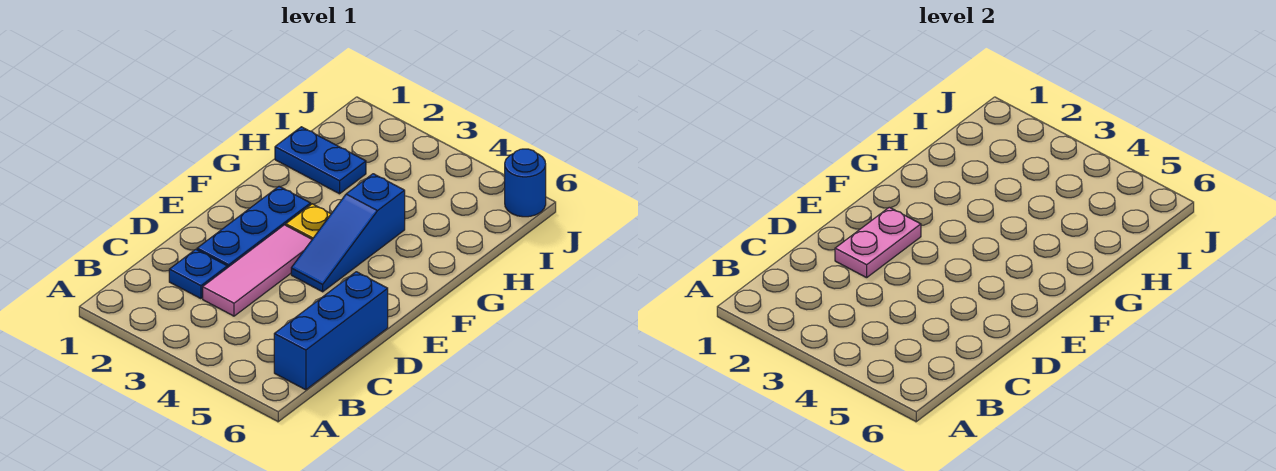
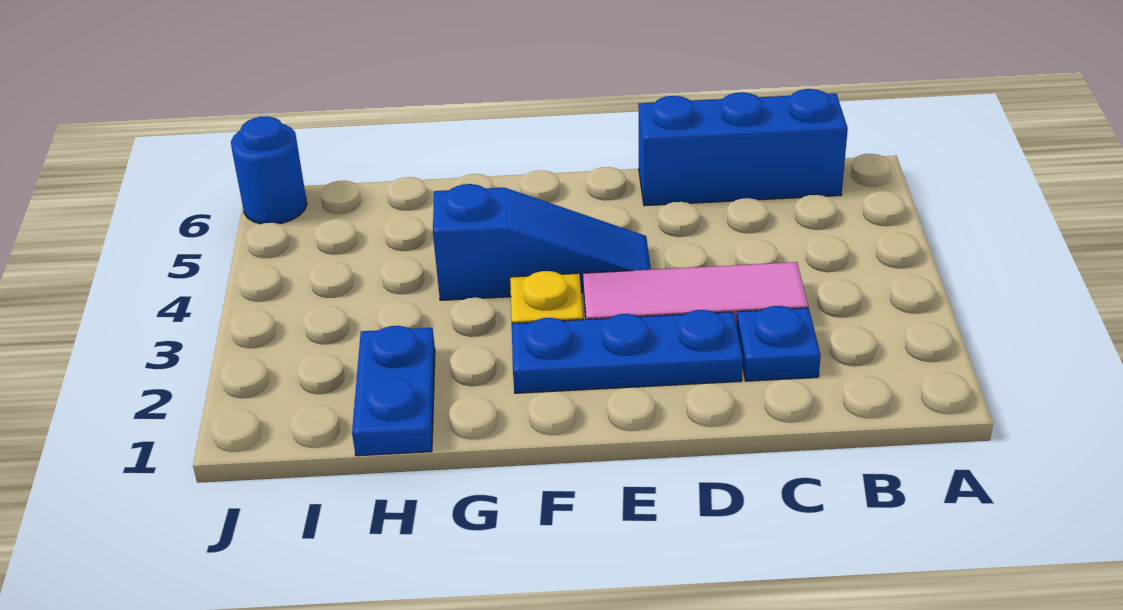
pink 1x2 plate [835,207,921,278] -> none

